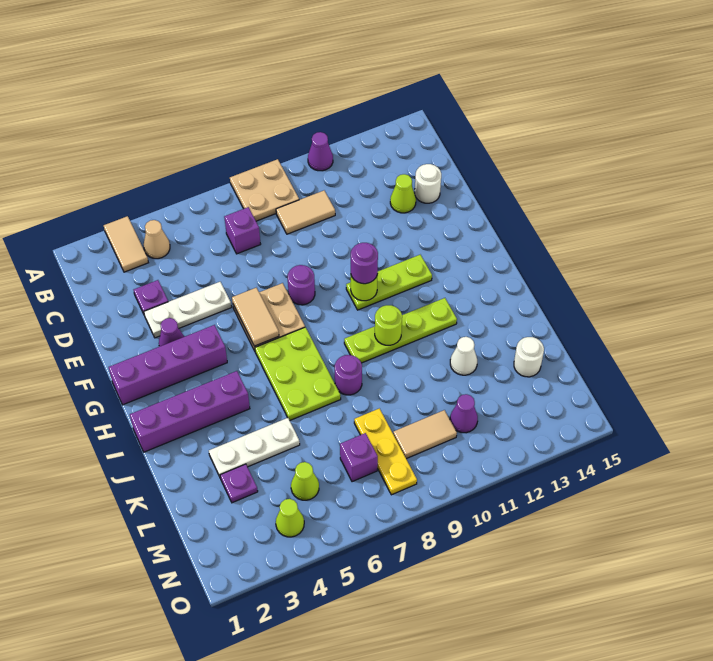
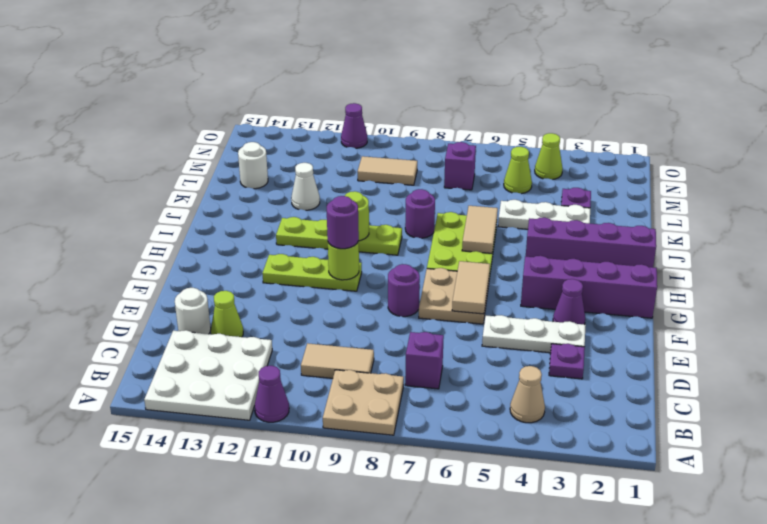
tan 1x2 tile [104,216,148,272] -> tan 1x2 tile moved to [462,206,498,253]
none -> white 3x3 plate [144,330,272,420]
yellow 1x3 plate [354,408,417,495] -> none
purple 1x1 cone [450,394,478,433] -> purple 1x1 cone moved to [341,103,367,148]

